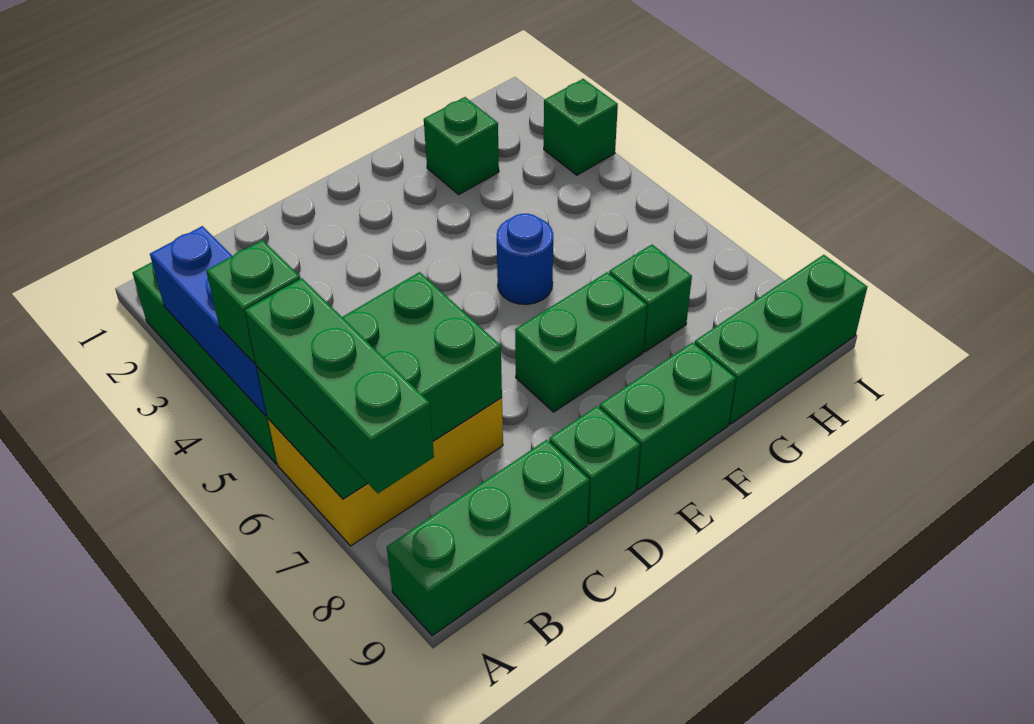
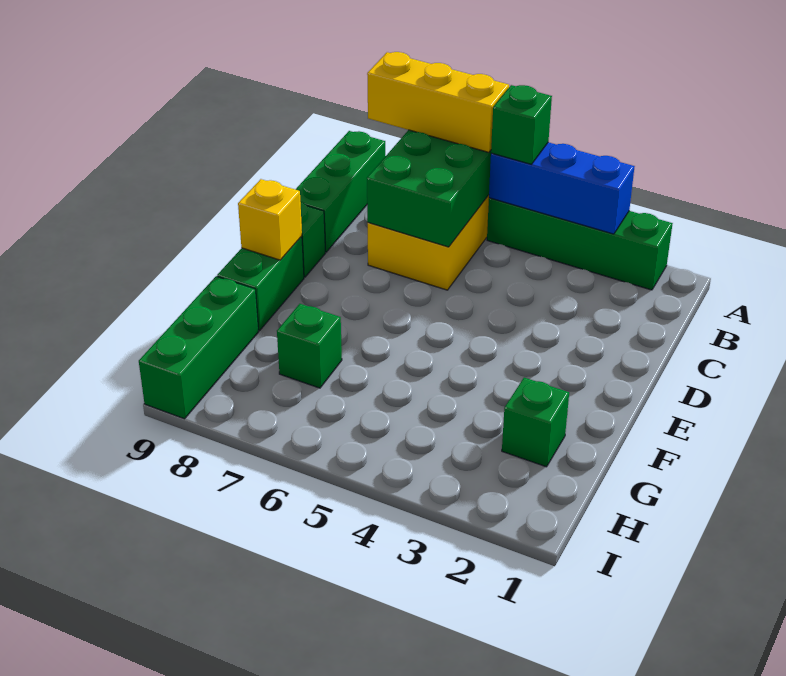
green 1x3 brick [245,278,434,493] -> yellow 1x3 brick [367,52,509,152]
green 1x2 brick [515,272,647,412] -> none
none -> yellow 1x1 brick [238,179,302,260]
blue 1x1 round brick [497,214,553,304] -> none
green 1x1 brick [544,79,618,175] -> none

